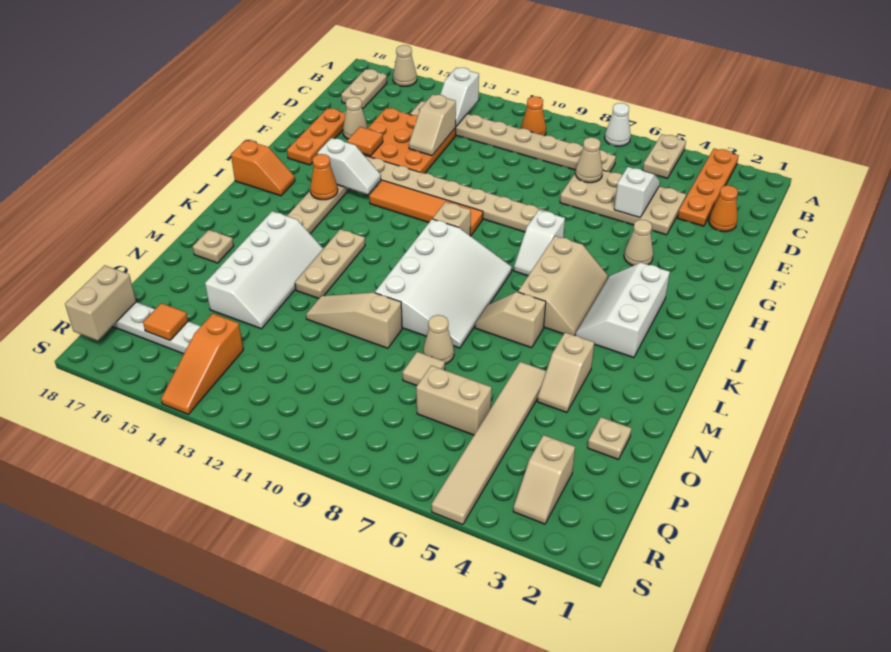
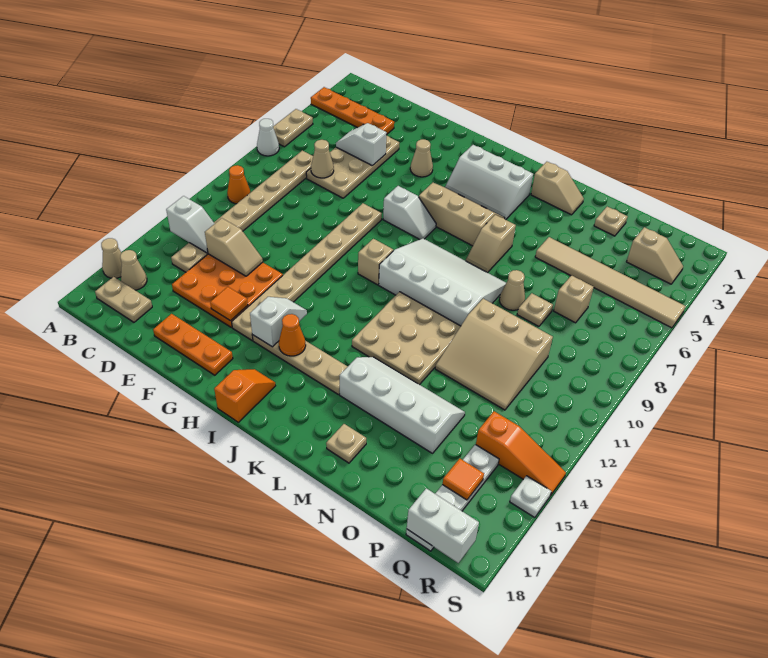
tan 1x2 plate [643,134,686,178] -> tan 1x2 plate turned to [273,109,313,147]
orange 1x1 cone [709,185,738,232] -> none
tan 1x1 cone [343,97,368,139] -> tan 1x1 cone moved to [120,250,147,290]
orange 1x4 tile [369,180,483,236] -> none
tan 1x3 plate [295,229,365,299] -> tan 3x3 plate [352,292,461,385]
tan 1x2 slope [537,333,594,413] -> tan 1x2 slope moved to [531,162,584,215]
tan 1x3 slope [306,293,402,348] -> tan 3x3 slope [435,299,553,410]
tan 1x1 tile [403,352,445,386] -> tan 1x1 plate [517,293,553,326]
tan 1x2 brick [416,365,492,435] -> tan 1x1 brick [554,275,594,323]
tan 1x2 brick [65,265,136,341] -> white 1x2 brick [407,488,479,563]
none -> white 1x1 plate [510,476,551,518]

